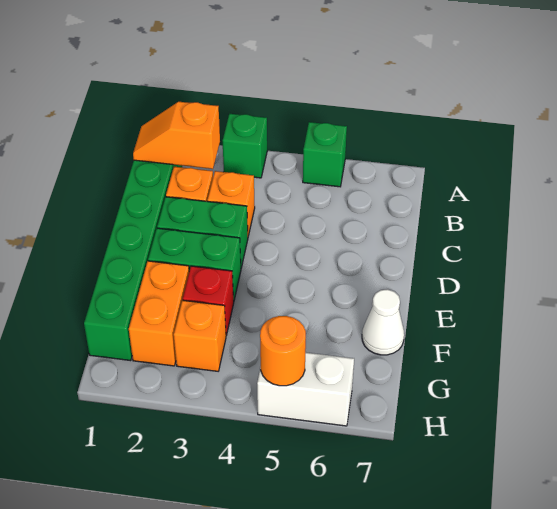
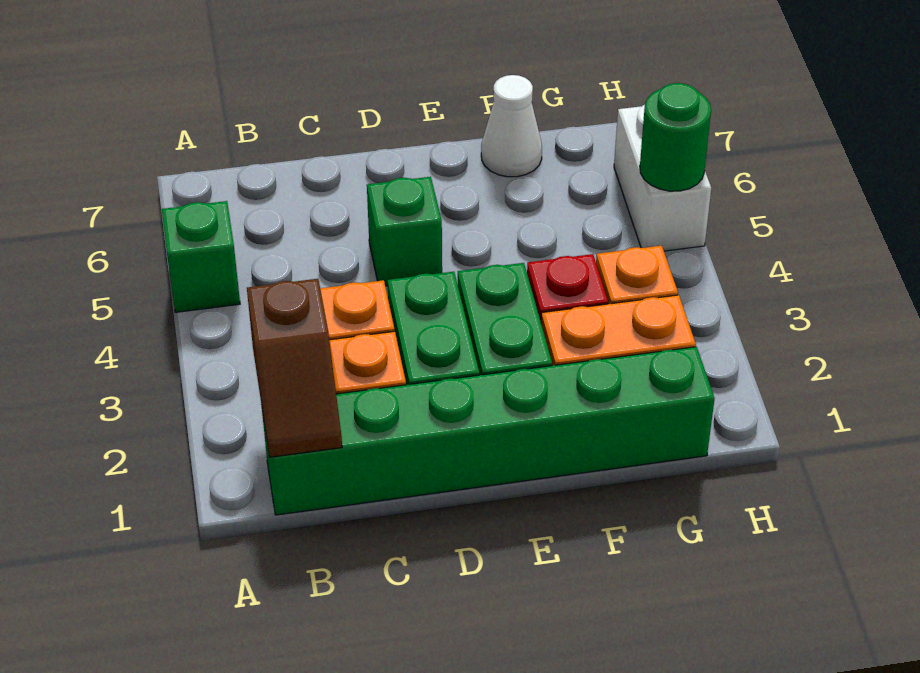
green 1x1 brick [222,114,267,178] -> green 1x1 brick moved to [367,177,442,286]
orange 1x2 slope [133,102,220,169] -> brown 1x2 slope [247,279,342,457]
orange 1x1 round brick [260,316,306,386] -> green 1x1 round brick [640,83,711,191]

